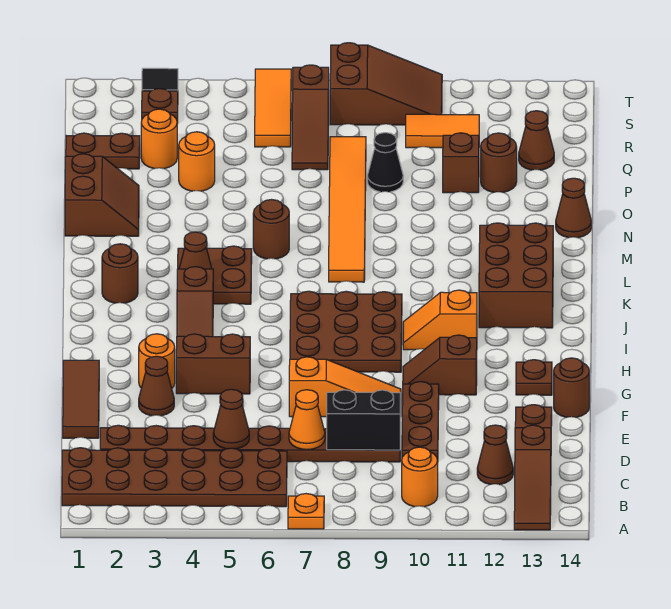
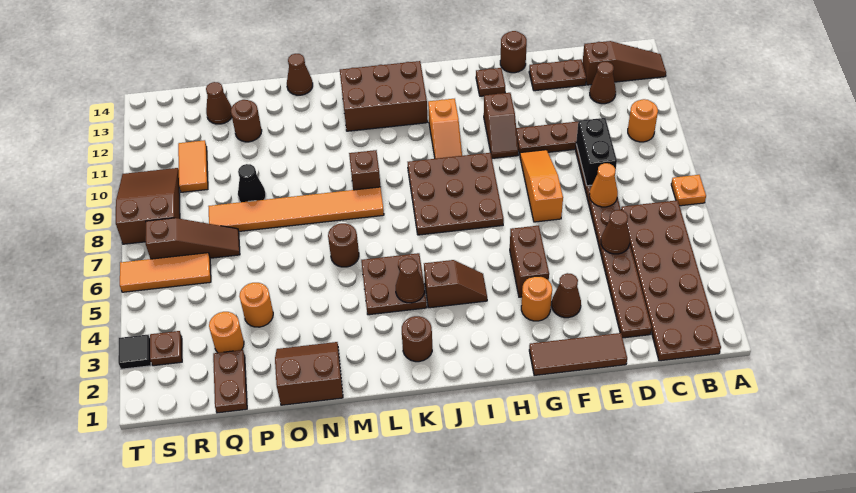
brown 1x1 brick [443,133,479,193] -> brown 1x1 brick moved to [349,150,381,190]

